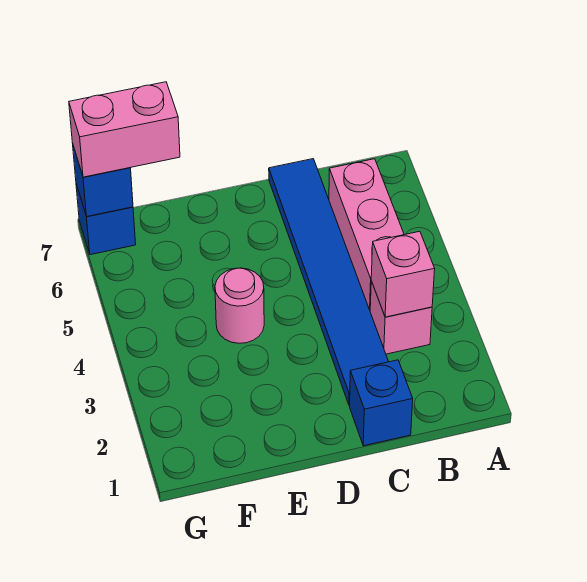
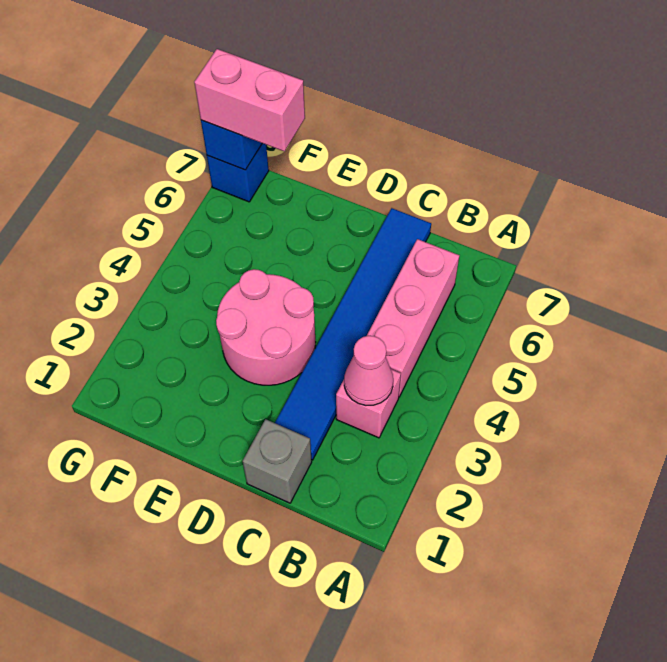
pink 1x1 brick [371,231,435,317] -> pink 1x1 cone [344,336,393,405]
blue 1x1 brick [350,360,413,446] -> grey 1x1 brick [243,419,312,503]
pink 1x1 round brick [215,268,264,343] -> pink 2x2 round brick [216,269,316,385]

